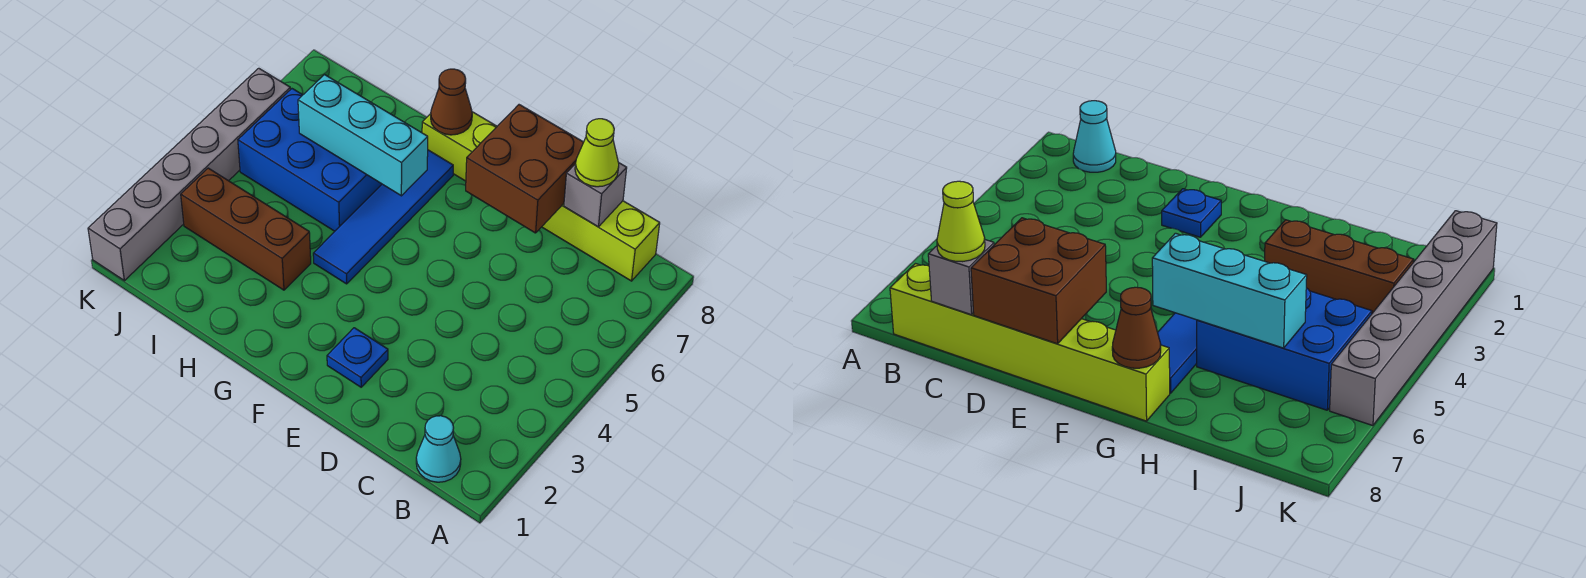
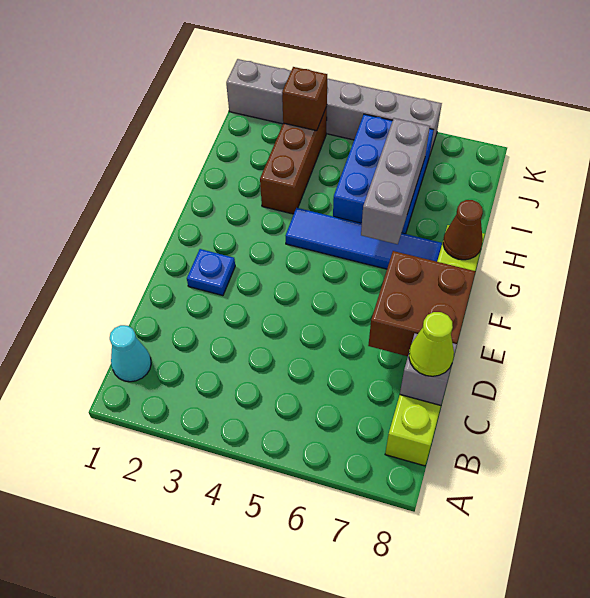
cyan 1x3 brick [298,75,428,196] -> grey 1x3 brick [361,118,430,244]
none -> brown 1x1 brick [282,67,327,131]

